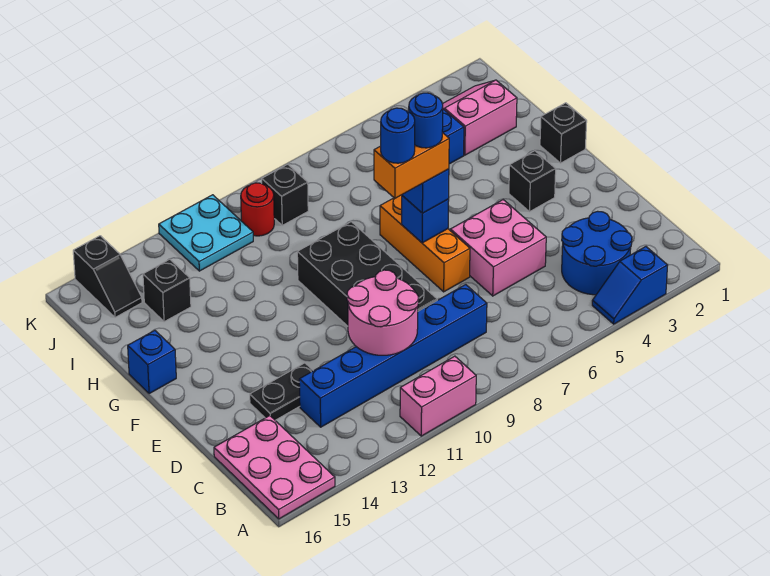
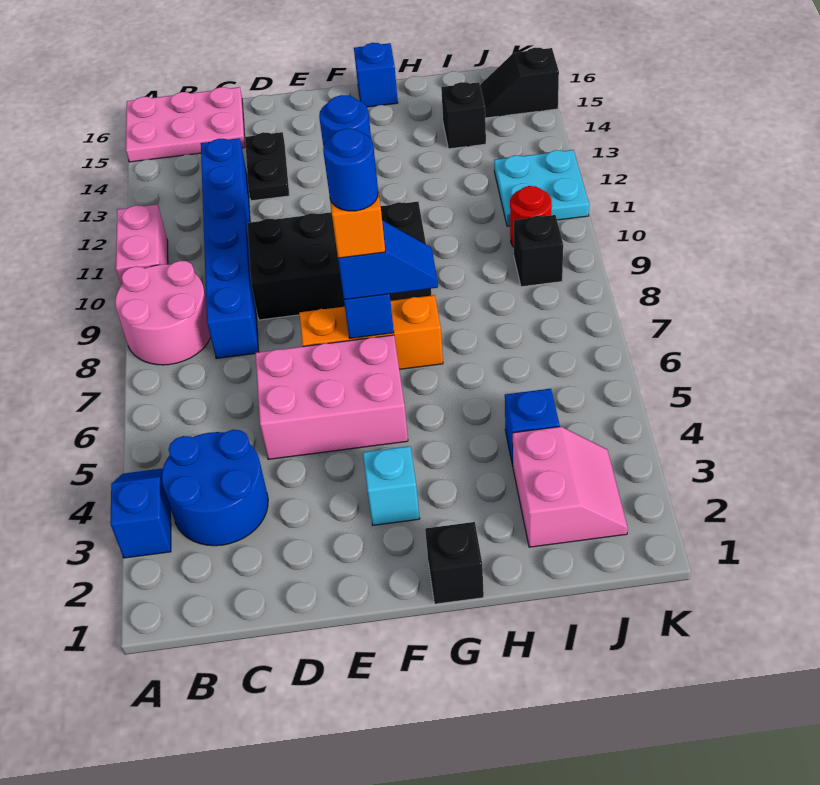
pink 2x2 round brick [347,270,419,355] -> pink 2x2 round brick moved to [115,261,211,365]
pink 2x2 brick [450,200,546,296] -> pink 2x3 brick [255,335,408,459]
black 1x1 brick [509,151,556,212] -> cyan 1x1 brick [363,446,420,525]

